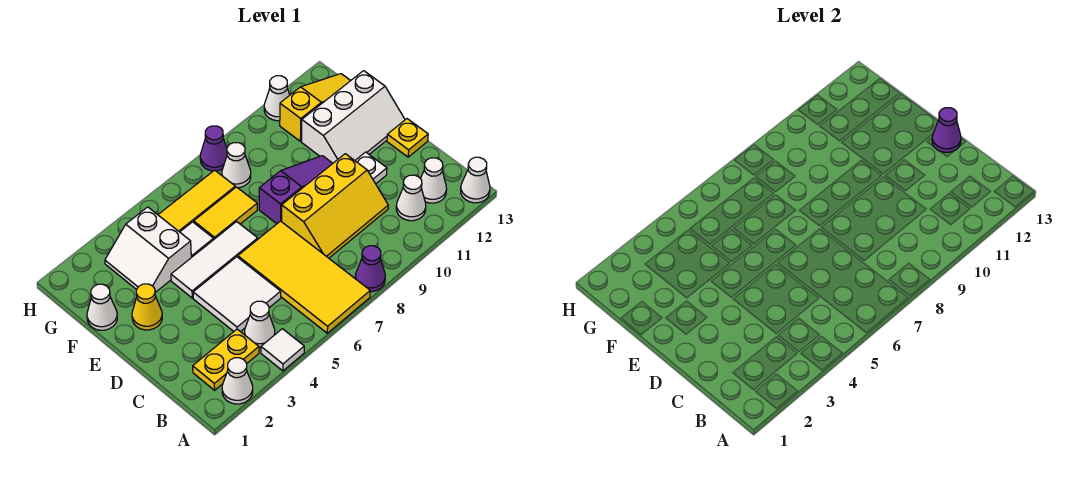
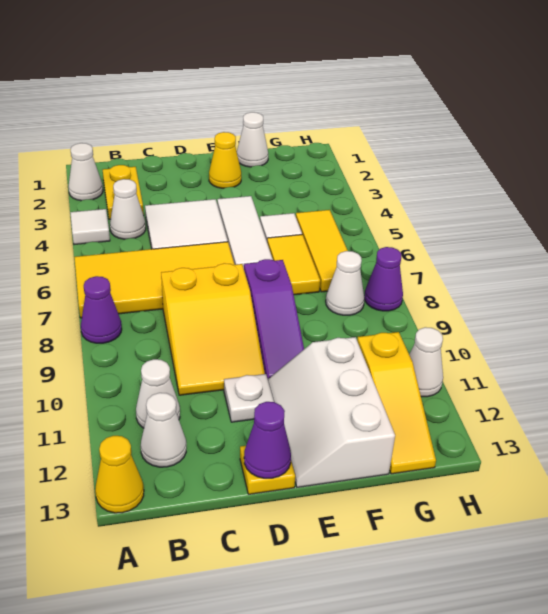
white 1x1 cone [461,157,490,203] -> yellow 1x1 cone [95,436,144,513]
yellow 2x3 slope [282,154,388,258] -> yellow 2x3 slope turned to [161,263,265,395]
white 2x2 slope [105,207,191,292] -> none

